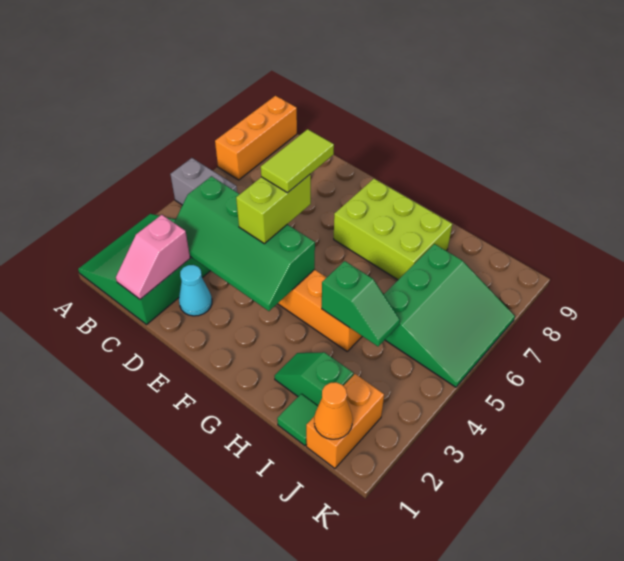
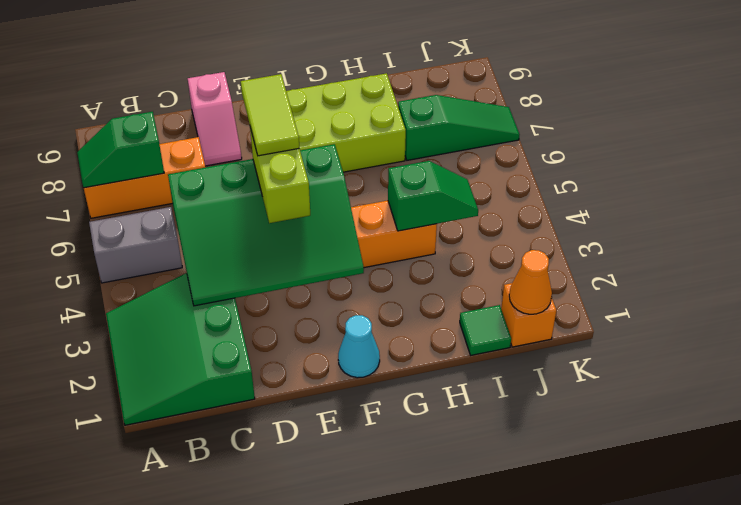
orange 1x3 brick [215,96,297,180] -> orange 1x3 brick turned to [84,137,205,218]
pink 1x2 slope [116,215,190,299] -> pink 1x2 slope moved to [188,72,242,166]
green 2x4 slope [174,176,315,311] -> green 3x4 slope [168,144,364,306]
cyan 1x1 cone [179,265,212,316] -> cyan 1x1 cone moved to [338,315,380,378]
green 1x2 slope [274,352,354,406] -> green 1x2 slope moved to [77,112,164,188]
green 3x3 slope [384,244,515,387] -> green 1x3 slope [398,95,520,160]
orange 1x2 brick [306,374,384,468] -> orange 1x1 brick [501,283,556,347]

